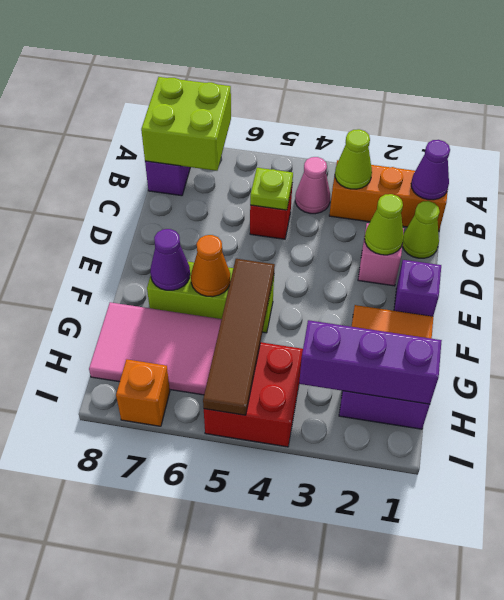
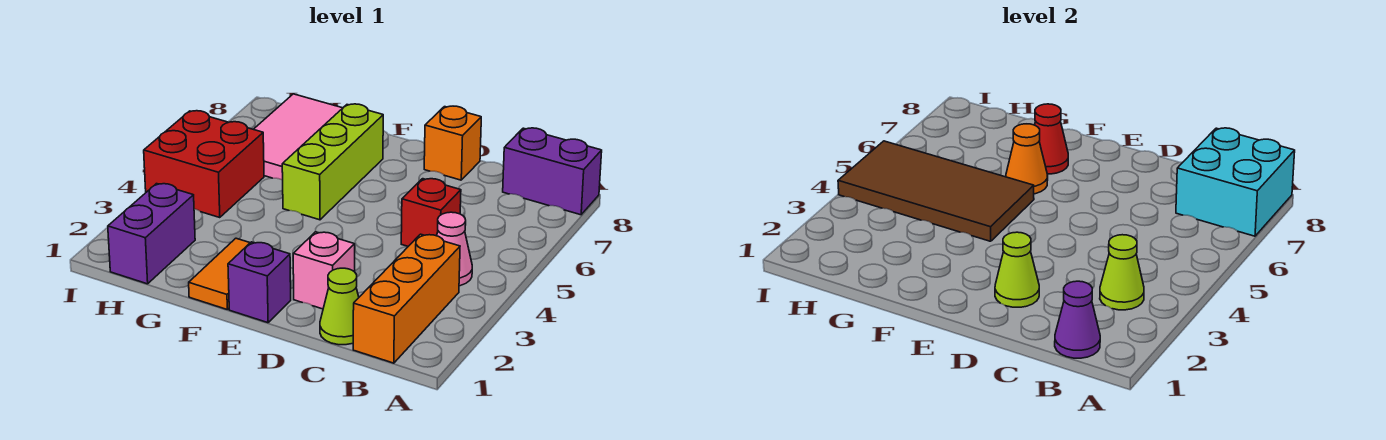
lime 2x2 brick [141,77,231,171] -> cyan 2x2 brick [1176,128,1295,236]
lime 1x1 plate [250,168,293,210] -> none
brown 1x4 tile [203,259,275,415] -> brown 2x4 tile [838,141,1034,241]
purple 1x1 cone [150,229,190,290] -> red 1x1 cone [1035,104,1068,174]
purple 1x3 brick [299,320,442,404] -> none
orange 1x1 brick [116,359,170,426] -> orange 1x1 brick moved to [424,106,481,180]

